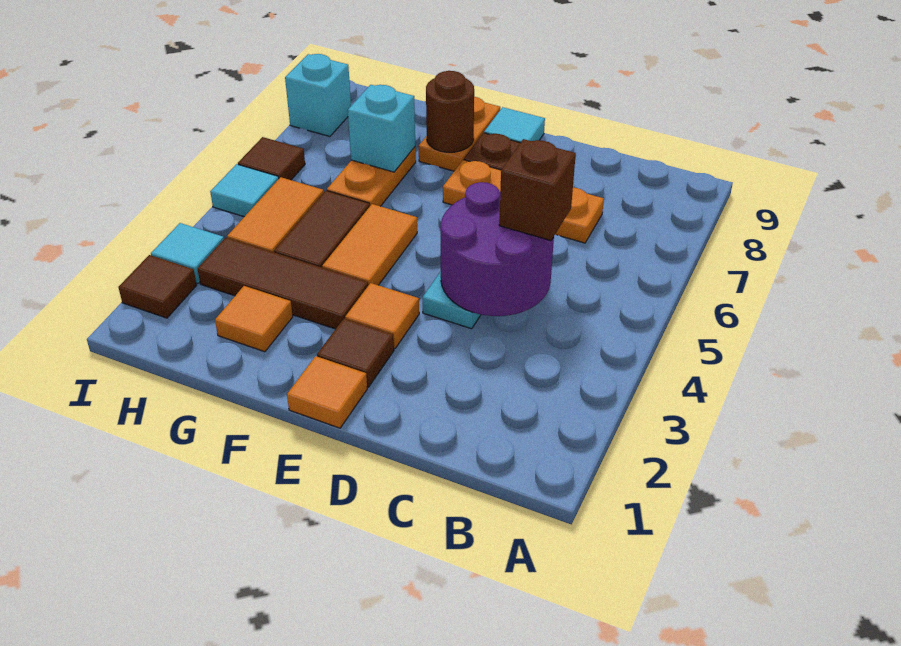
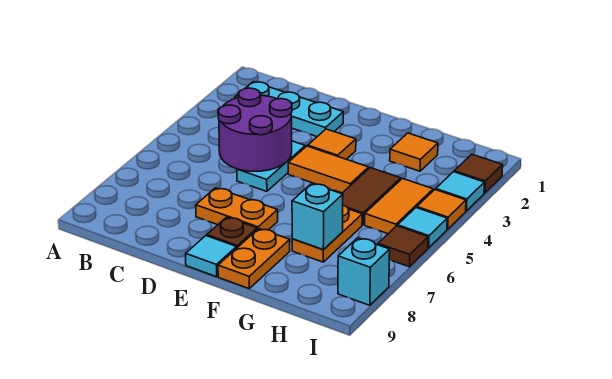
none -> cyan 1x3 plate [235,82,344,137]
brown 1x1 brick [499,139,576,241] -> none
orange 1x3 plate [443,160,604,243] -> orange 1x2 plate [196,188,278,230]
orange 1x1 tile [287,356,367,428] -> orange 1x1 tile moved to [417,190,466,229]
brown 1x1 tile [317,319,394,387] -> none
brown 1x3 tile [198,238,368,329] -> none
orange 1x2 tile [322,204,417,285] -> orange 1x2 tile turned to [288,146,369,193]
brown 1x1 round brick [426,71,474,152] -> none

